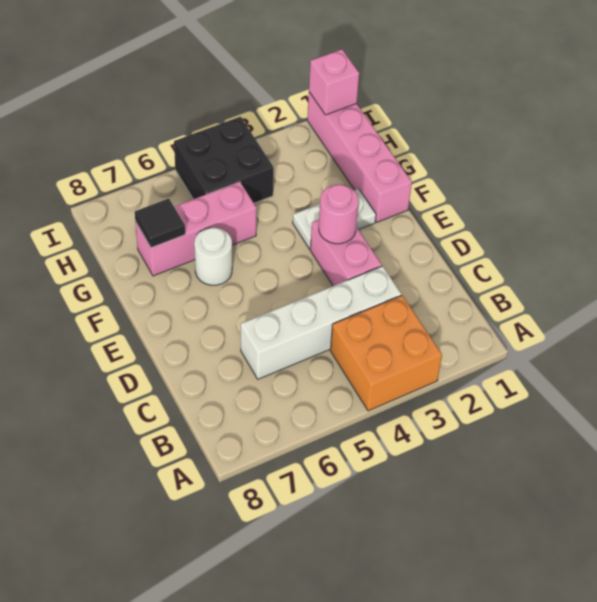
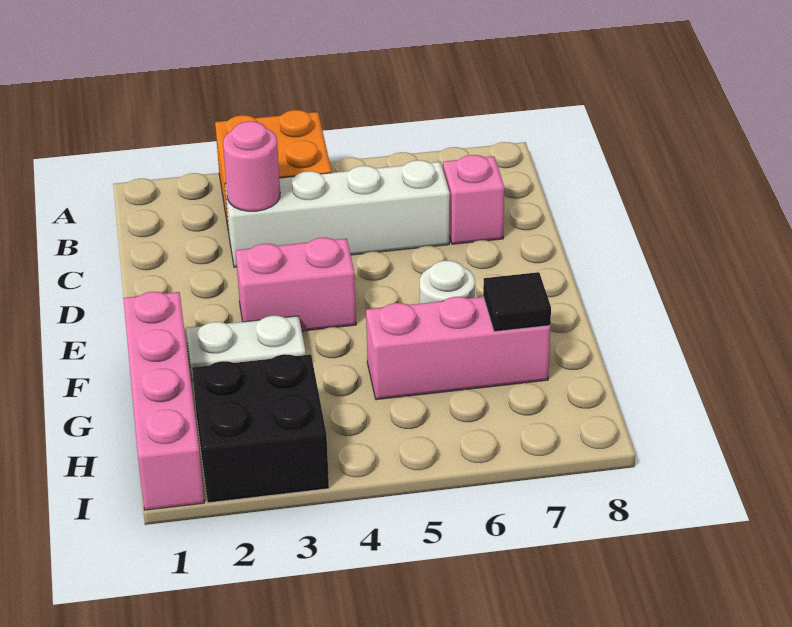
pink 1x2 brick [310,220,382,286] -> pink 1x2 brick turned to [236,238,356,331]
pink 1x1 round brick [319,185,359,244] -> pink 1x1 round brick moved to [223,121,280,211]
black 2x2 brick [174,117,274,203] -> black 2x2 brick moved to [192,354,329,503]
pink 1x1 brick [309,49,359,115] -> pink 1x1 brick moved to [443,155,504,244]

